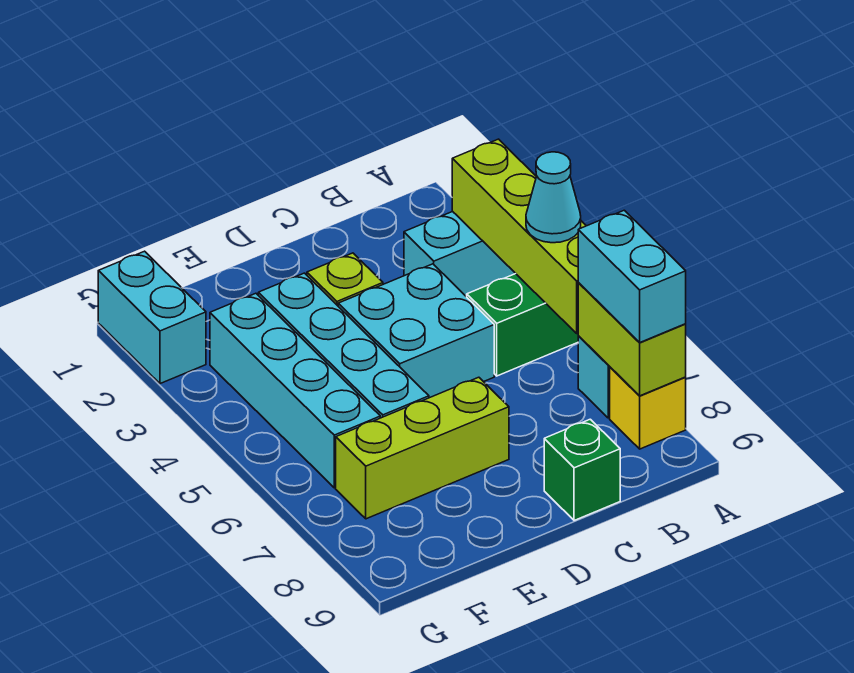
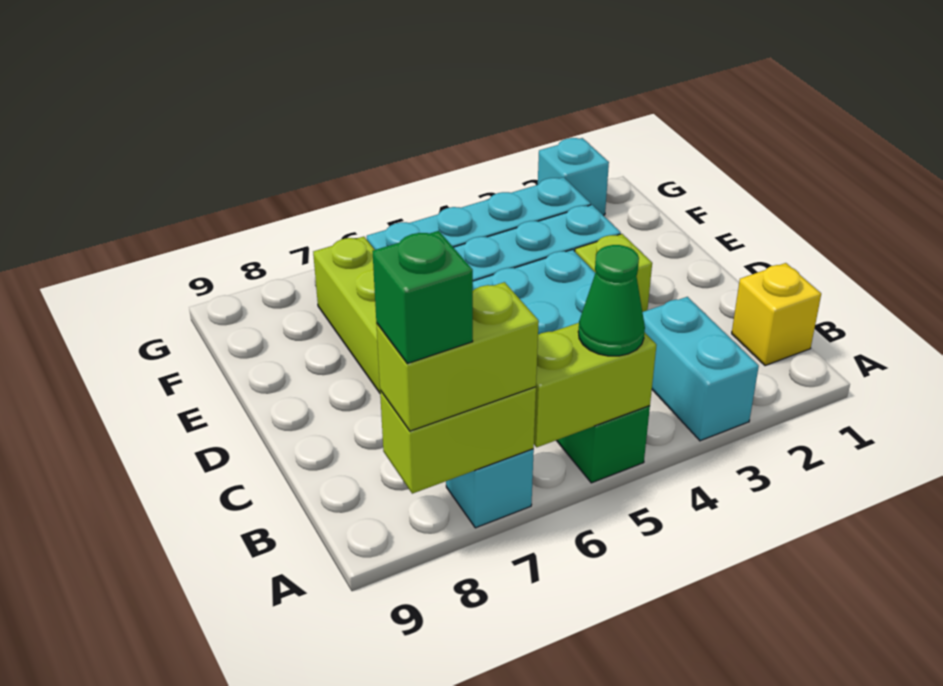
lime 1x4 brick [452,139,586,334] -> lime 1x2 brick [534,323,656,447]
cyan 1x1 cone [526,152,581,243] -> green 1x1 cone [578,245,645,356]
cyan 1x2 brick [578,210,686,343] -> lime 1x2 brick [376,282,539,431]
yellow 1x1 brick [610,367,686,449] -> yellow 1x1 brick moved to [732,263,821,366]
green 1x1 brick [544,419,620,521] -> green 1x1 brick moved to [373,231,473,364]
cyan 1x2 brick [98,251,206,384] -> cyan 1x1 brick [538,138,609,215]

